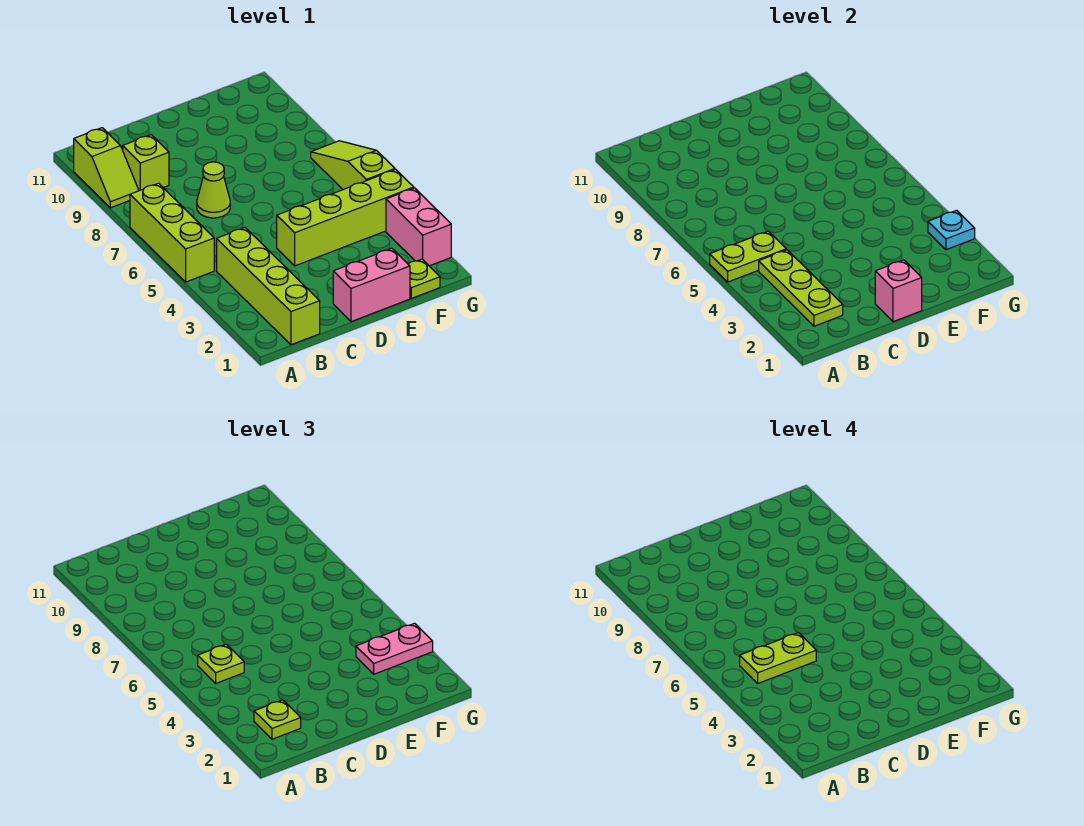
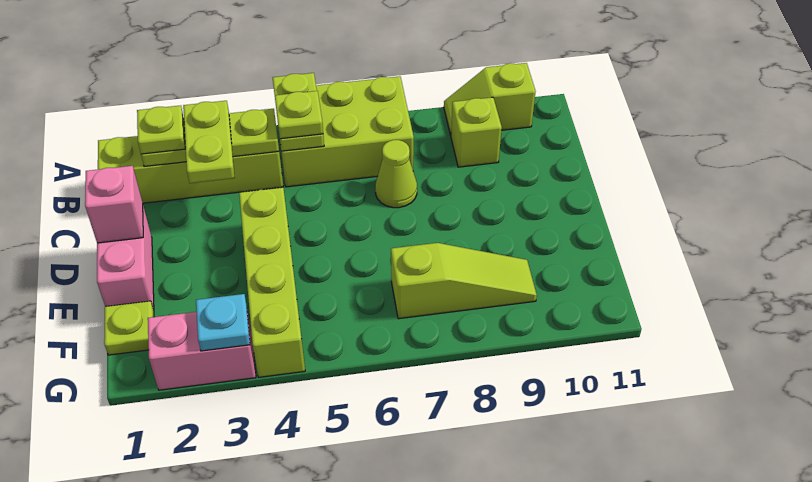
lime 1x3 brick [130,183,214,282] -> lime 2x3 brick [281,76,414,187]
lime 1x2 plate [740,633,816,683] -> lime 1x2 plate moved to [183,101,234,183]
pink 1x2 plate [356,623,433,674] -> none
lime 1x3 slope [311,141,395,190] -> lime 1x3 slope moved to [391,243,537,319]

